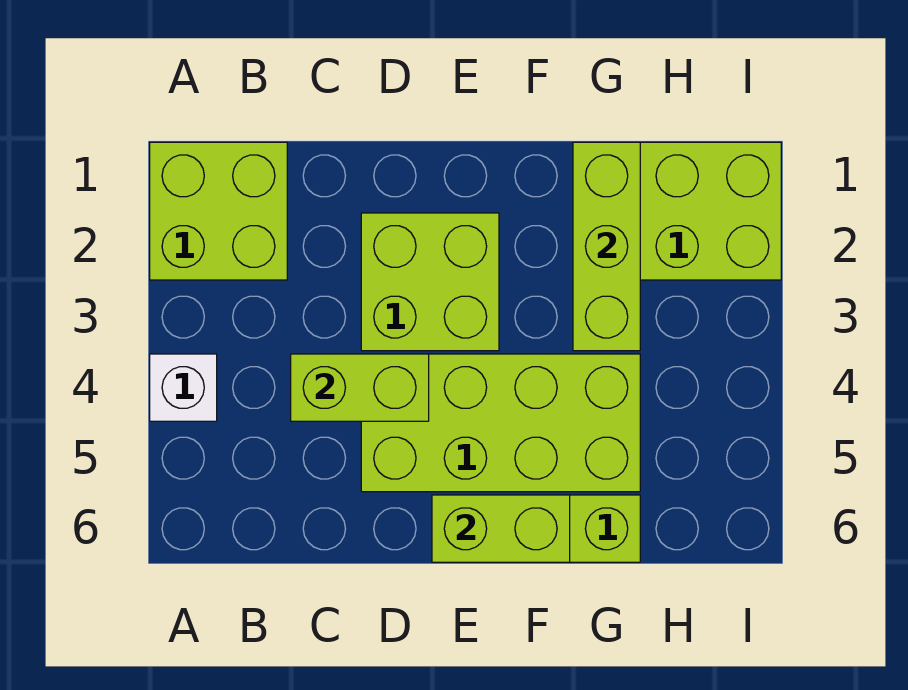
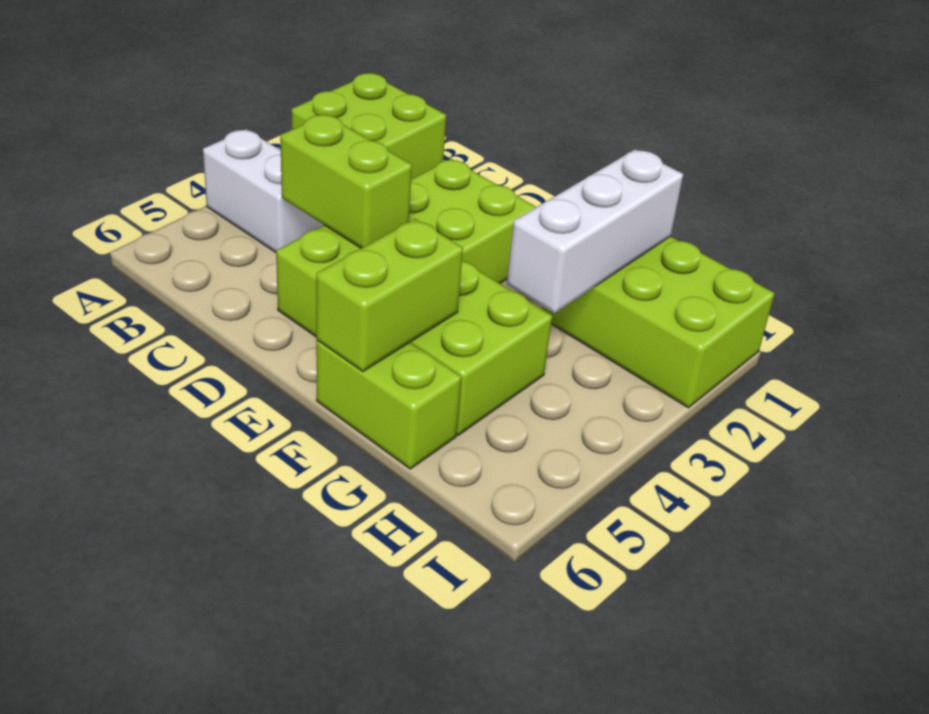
white 1x1 brick [150,354,217,421] -> white 1x2 brick [203,129,323,252]
lime 1x2 brick [432,495,570,562] -> lime 1x2 brick turned to [316,219,463,371]
lime 1x3 brick [573,142,640,351] -> white 1x3 brick [507,149,683,313]

